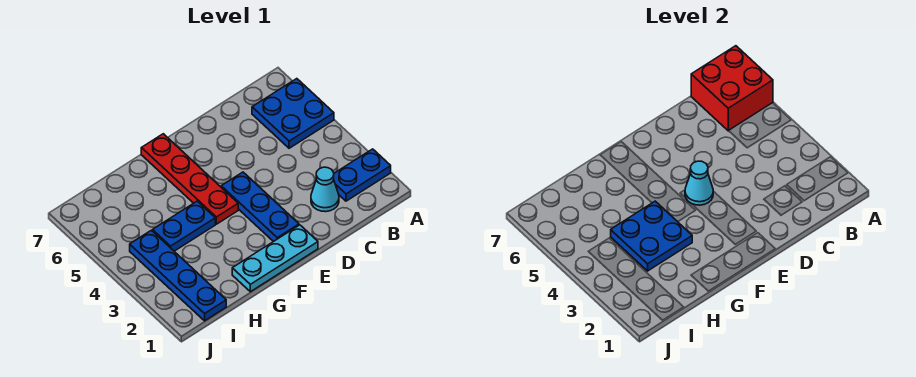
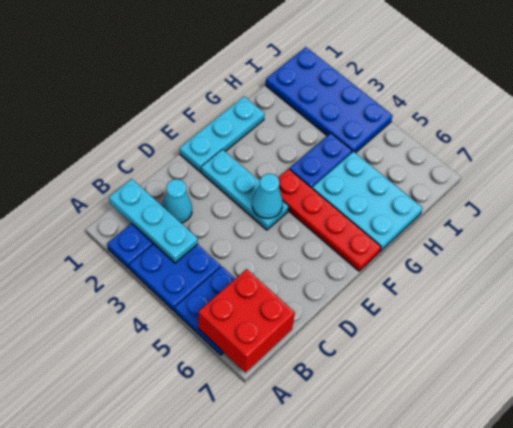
none -> cyan 1x3 plate [109,179,198,263]
blue 1x3 plate [221,172,299,242] -> cyan 1x3 plate [201,149,289,230]
blue 2x2 plate [611,201,692,271] -> blue 2x2 plate moved to [129,244,221,311]
none -> cyan 2x3 plate [312,152,423,251]
blue 1x4 plate [130,230,226,321] -> blue 2x4 plate [266,47,392,153]

